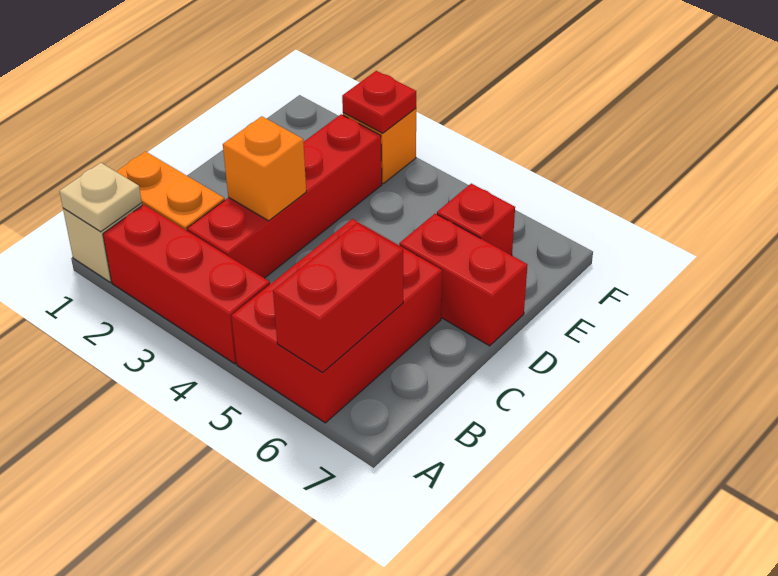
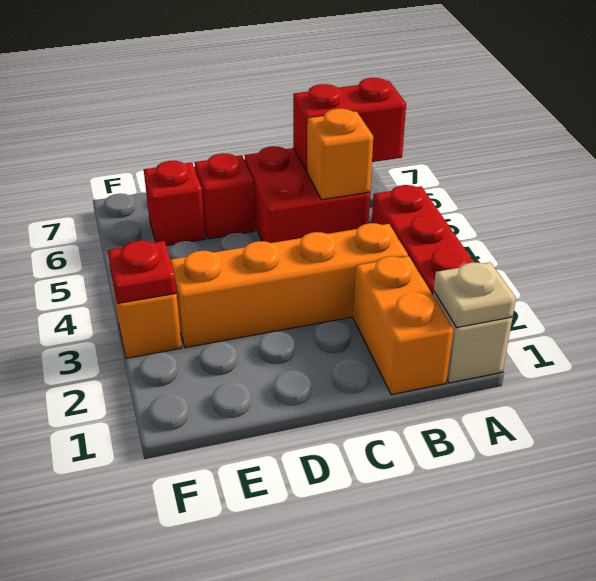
red 2x3 brick [232,219,442,423] -> red 2x2 brick [245,146,370,243]
red 1x4 brick [187,114,382,278] -> orange 1x4 brick [170,223,408,348]
orange 1x1 brick [223,116,306,221] -> orange 1x1 brick moved to [307,109,373,200]
red 1x2 brick [399,214,527,346] -> red 1x1 brick [195,153,255,239]

